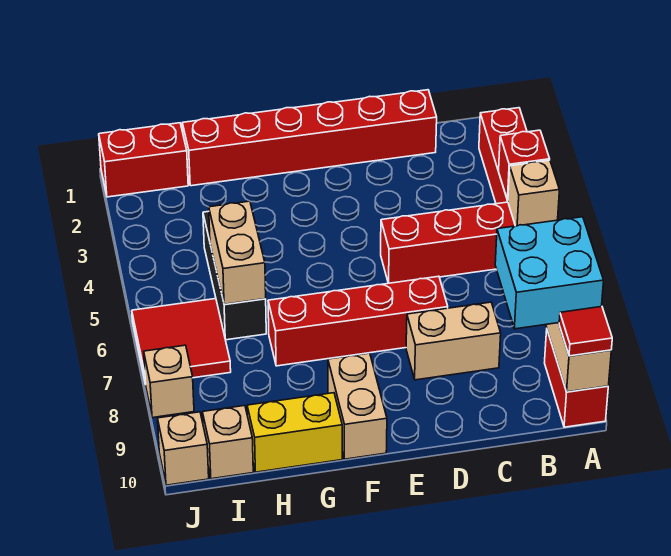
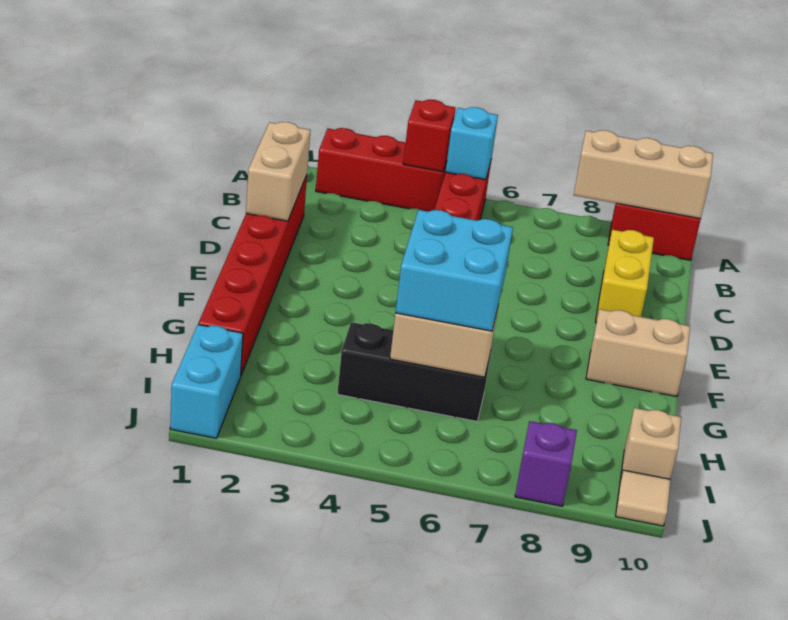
tan 1x1 brick [508,160,559,226] -> cyan 1x1 brick [446,107,498,180]
cyan 2x2 brick [495,217,604,329] -> cyan 2x2 brick moved to [395,210,513,331]
red 1x1 tile [559,307,612,356] -> none
tan 1x2 brick [406,302,501,380] -> tan 1x2 brick moved to [246,122,310,221]
red 1x4 brick [268,276,448,366] -> none
yellow 1x2 brick [247,393,342,472] -> yellow 1x2 brick moved to [595,230,654,322]
red 1x2 brick [99,123,188,197] -> cyan 1x2 brick [170,325,243,438]
red 2x2 tile [132,299,231,384] -> none
tan 1x1 brick [144,345,194,418] -> purple 1x1 brick [515,421,577,506]
tan 1x1 brick [158,412,209,485] -> tan 1x1 tile [616,470,670,526]

